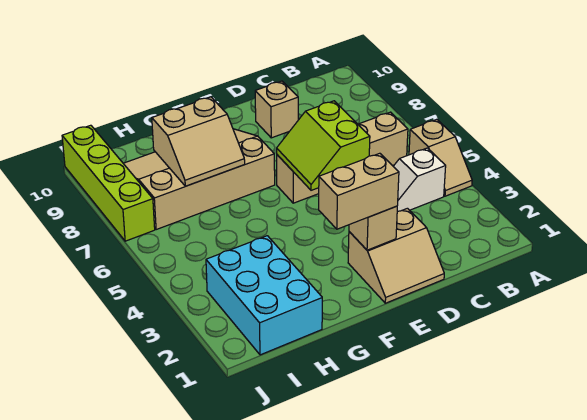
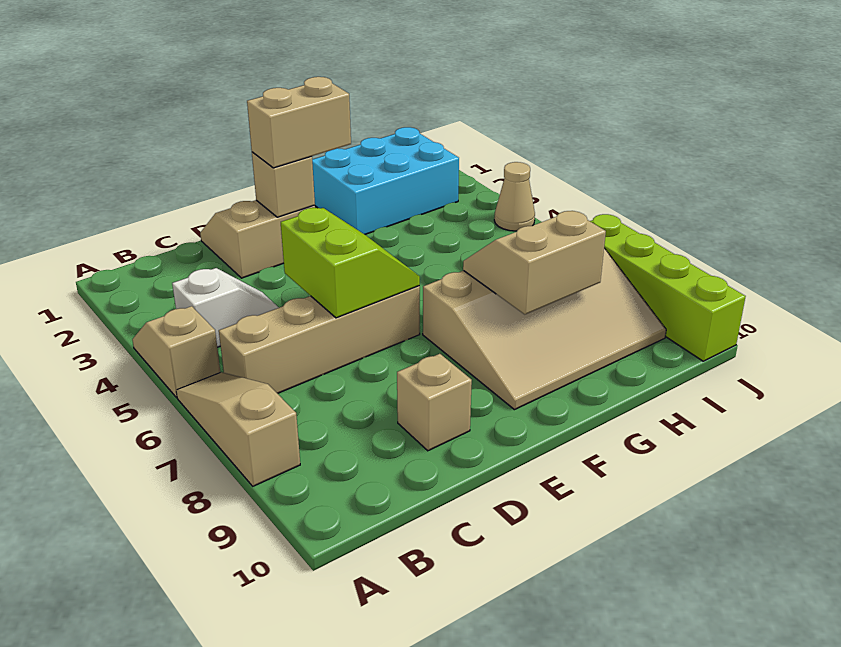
none -> tan 1x3 slope [176,372,300,486]
cyan 2x3 brick [206,236,322,355] -> cyan 2x3 brick turned to [312,127,459,234]
none -> tan 1x1 cone [494,162,535,231]

